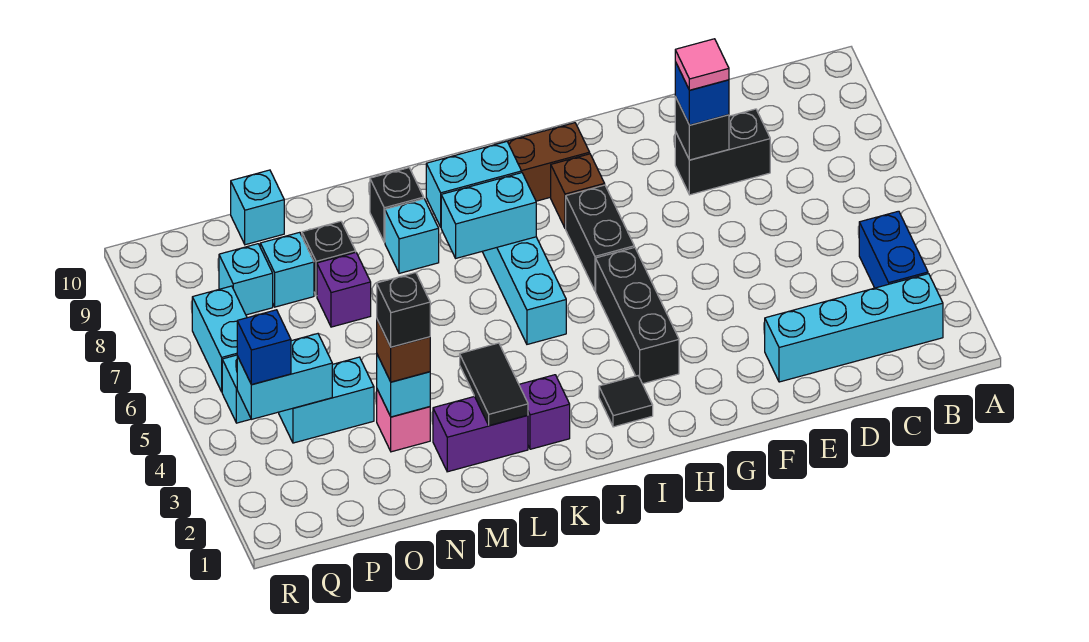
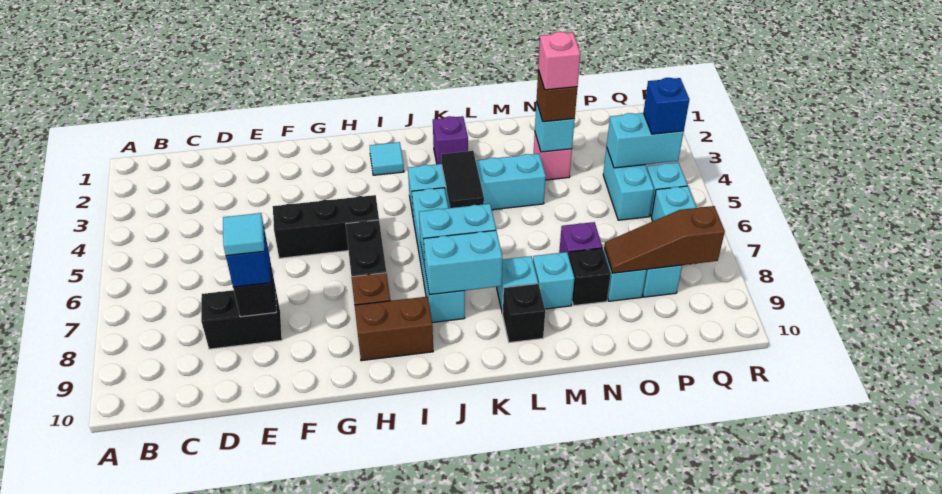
cyan 1x4 brick [765,274,943,382] -> cyan 1x4 brick moved to [408,154,546,215]
blue 1x2 brick [859,211,928,288] -> none
pink 1x1 tile [675,39,729,90] -> cyan 1x1 tile [223,213,265,256]
black 1x3 brick [596,247,679,384] -> black 1x3 brick turned to [273,195,379,258]
black 1x1 tile [599,376,653,427] -> cyan 1x1 tile [370,142,404,175]
purple 1x2 brick [433,397,528,472] -> none
black 1x2 tile [460,343,528,426] -> black 1x2 tile moved to [441,151,484,208]
black 1x1 brick [377,273,430,347] -> pink 1x1 brick [538,32,580,90]
cyan 1x2 brick [279,357,374,443] -> cyan 1x2 brick turned to [603,147,654,220]
none -> brown 1x3 slope [604,206,725,273]
cyan 1x1 brick [231,170,284,245] -> cyan 1x1 brick moved to [533,252,575,309]

